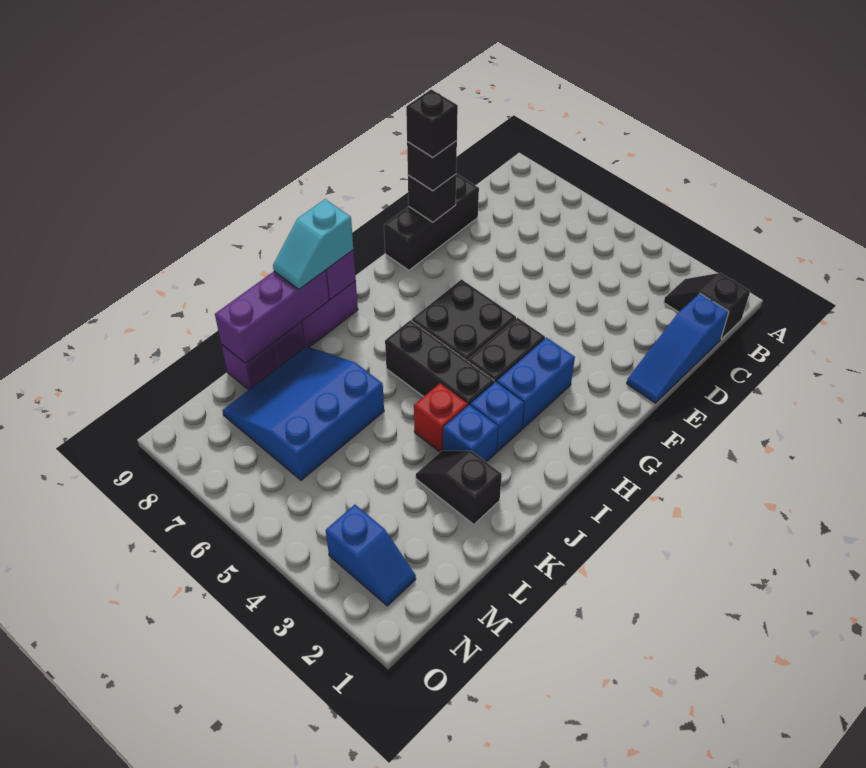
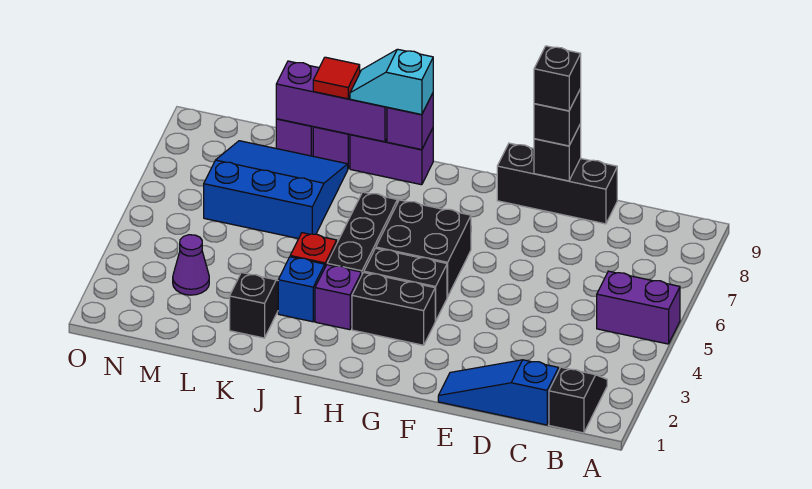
none -> purple 1x2 brick [597,271,680,344]
blue 1x2 brick [497,338,575,428] -> black 1x2 brick [352,273,435,345]
blue 1x1 brick [471,382,524,452] -> purple 1x1 brick [315,265,362,330]
none -> red 1x1 tile [313,57,360,99]
none -> purple 1x1 cone [173,235,209,295]
blue 1x2 slope [326,505,416,606] -> none

